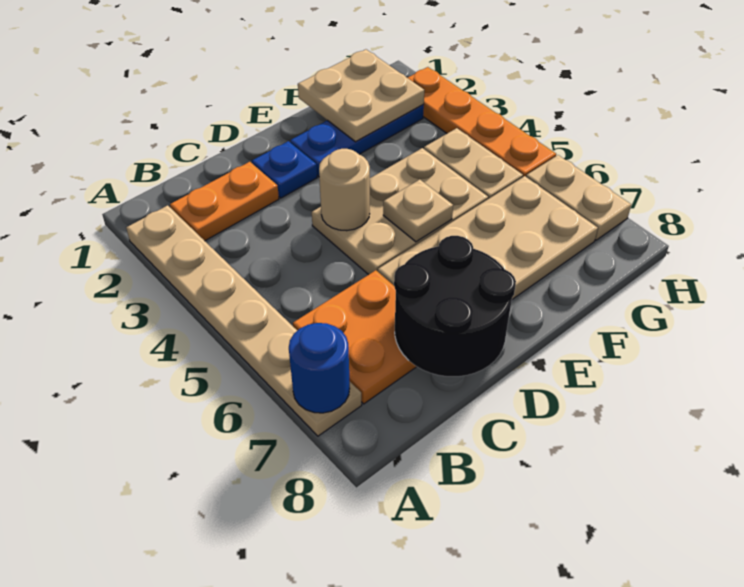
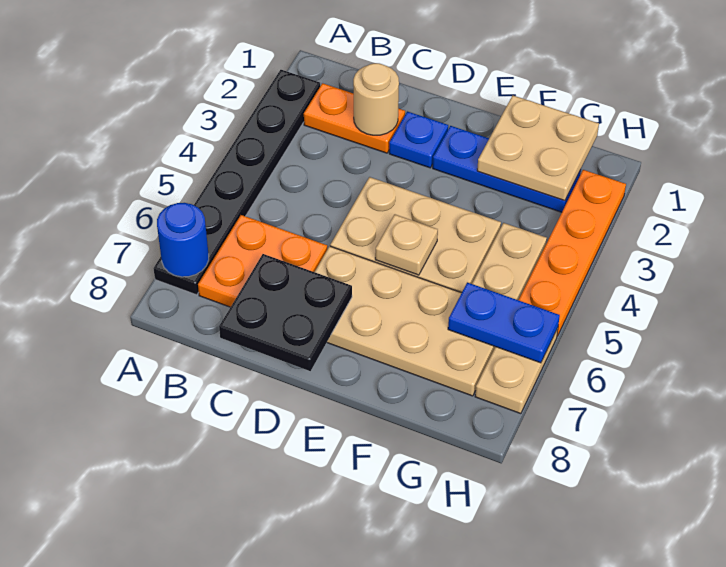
tan 1x6 plate [126,205,362,436] -> black 1x6 plate [153,70,320,295]
black 2x2 round brick [394,236,516,376] -> black 2x2 plate [219,254,352,371]
tan 1x1 round brick [319,149,370,231] -> tan 1x1 round brick moved to [353,63,399,135]
none -> blue 1x2 plate [448,282,560,363]

